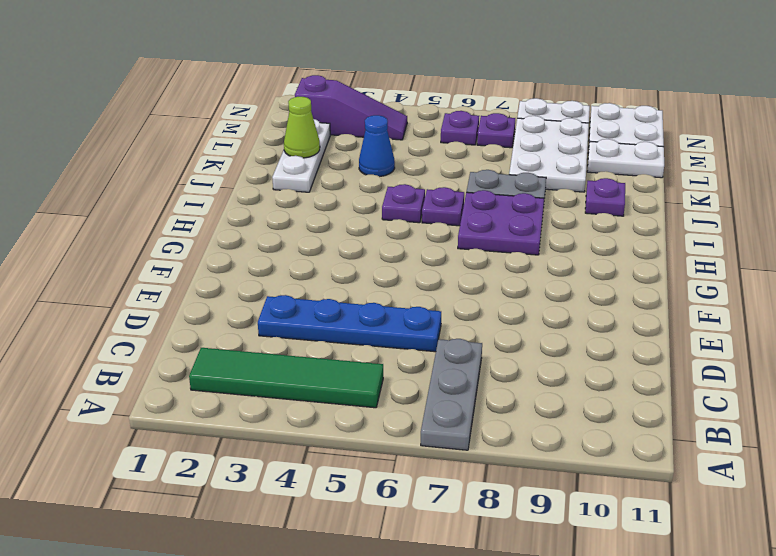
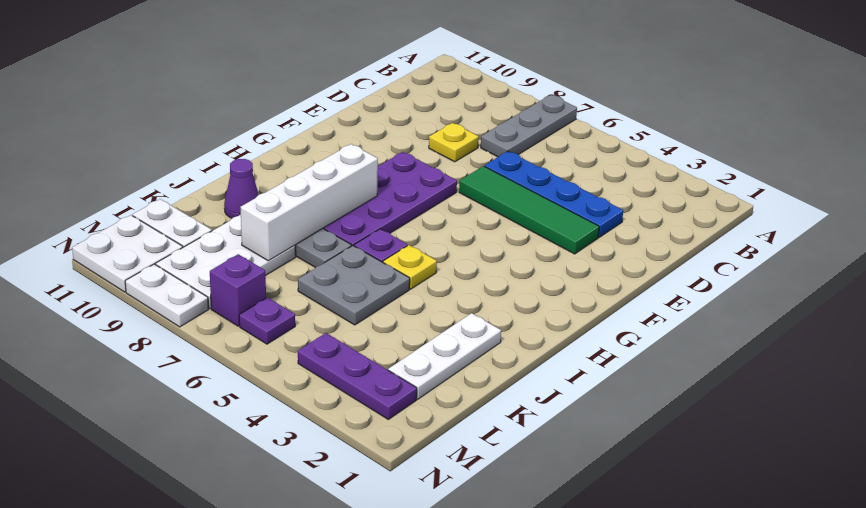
green 1x4 tile [189,348,383,408] -> green 1x4 tile moved to [459,166,599,254]
none -> yellow 1x1 plate [429,123,479,162]
purple 2x2 plate [458,190,544,255] -> purple 2x4 plate [323,152,457,246]
none -> white 1x4 brick [241,144,378,261]
purple 1x1 plate [382,184,425,223] -> yellow 1x1 plate [383,245,437,289]
none -> grey 2x2 plate [298,246,410,325]
purple 1x1 plate [585,178,625,216] -> purple 1x1 cone [224,159,259,218]
lime 1x1 cone [284,97,320,158] -> none
blue 1x1 cone [359,115,395,177] -> none
purple 1x3 slope [295,75,407,140] -> purple 1x3 plate [298,333,417,419]
purple 1x1 plate [477,113,515,148] -> purple 1x1 brick [210,254,266,326]

